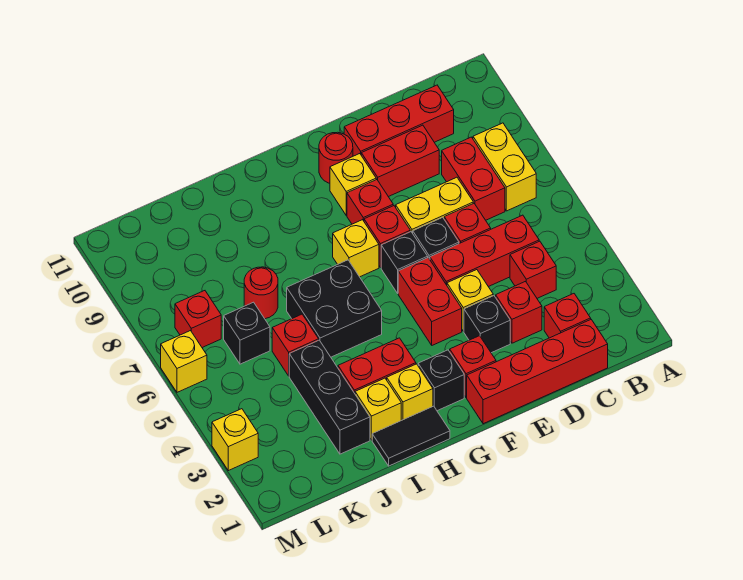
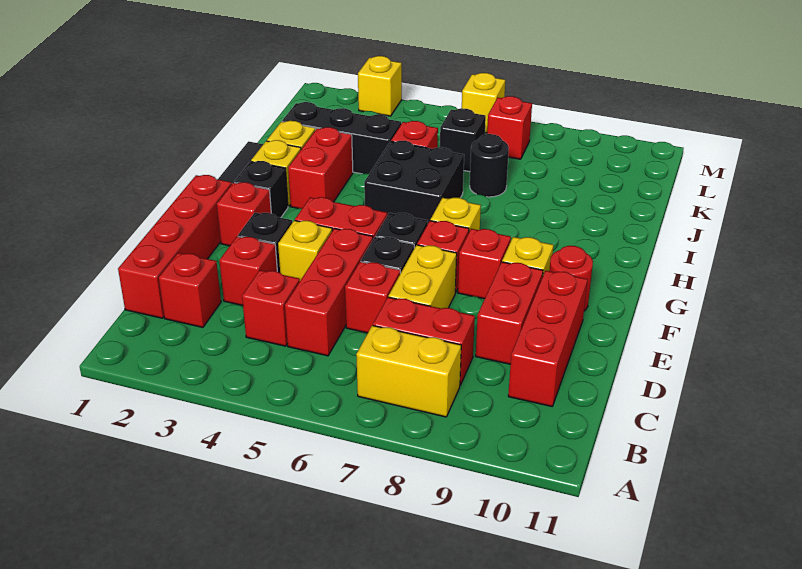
red 1x1 round brick [244,267,278,319] -> black 1x1 round brick [470,134,509,197]

